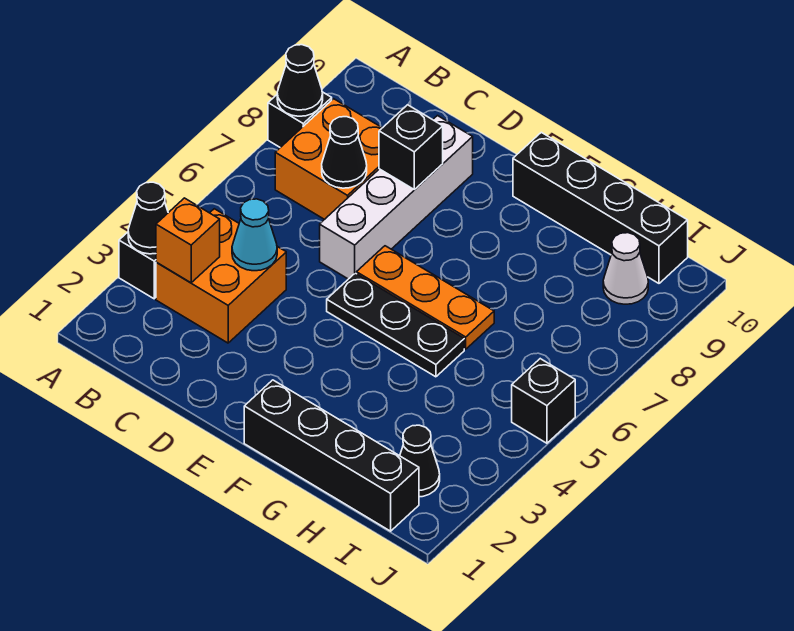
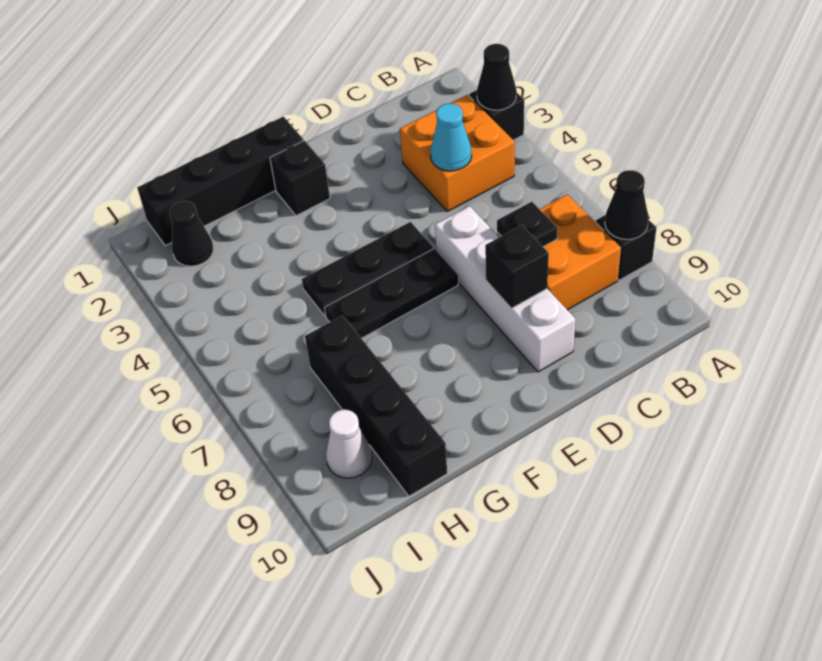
orange 1x1 brick [156,198,220,283] -> none
black 1x1 cone [322,117,367,188] -> black 1x1 plate [497,202,557,247]
orange 1x3 plate [357,246,494,349] -> black 1x3 plate [325,248,458,338]
black 1x4 brick [513,132,688,283] -> black 1x4 brick turned to [305,316,447,496]
black 1x1 brick [512,359,575,443] -> black 1x1 brick moved to [270,141,330,216]

